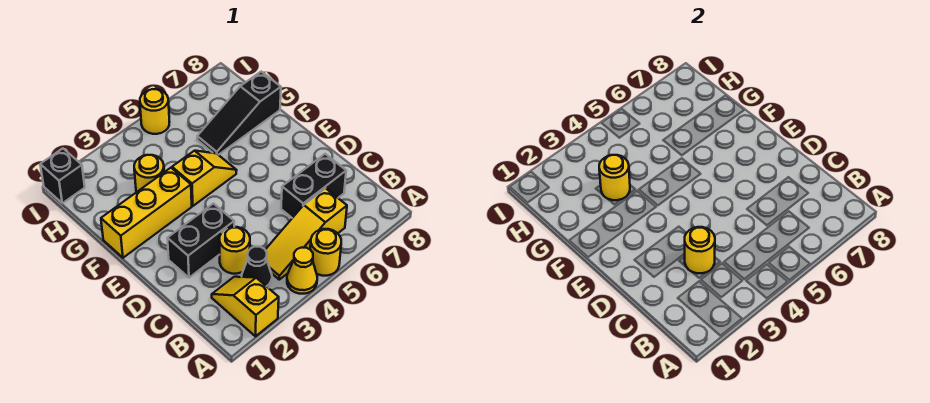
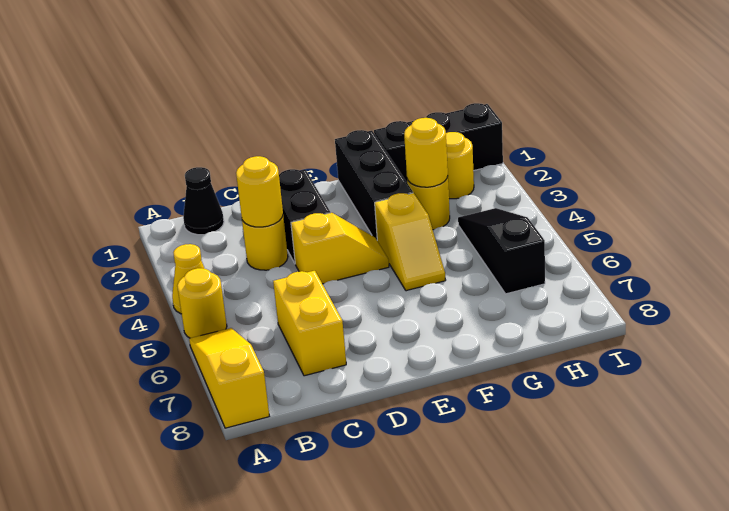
yellow 1x2 slope [212,277,279,336] -> yellow 1x2 slope moved to [291,213,389,284]
black 1x1 cone [242,246,272,288] -> black 1x1 cone moved to [183,167,224,235]
yellow 1x3 slope [265,188,347,280] -> yellow 1x3 slope moved to [189,328,269,428]
black 1x2 brick [281,154,346,218] -> yellow 1x2 brick [273,271,346,376]
yellow 1x3 brick [101,168,192,258] -> black 1x3 brick [335,130,413,240]
black 1x3 slope [197,72,281,155] -> black 1x3 slope moved to [458,208,545,294]
black 1x1 brick [40,149,85,203] -> black 1x3 brick [374,103,503,182]
yellow 1x1 round brick [140,89,169,134] -> yellow 1x1 round brick moved to [446,132,474,199]

